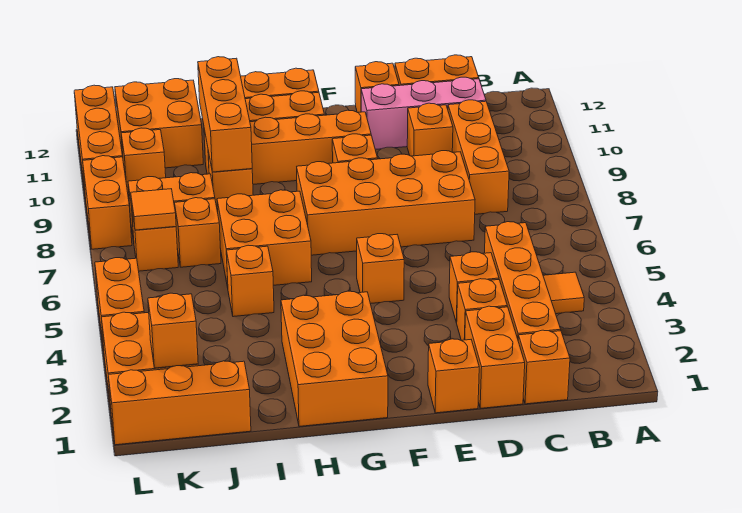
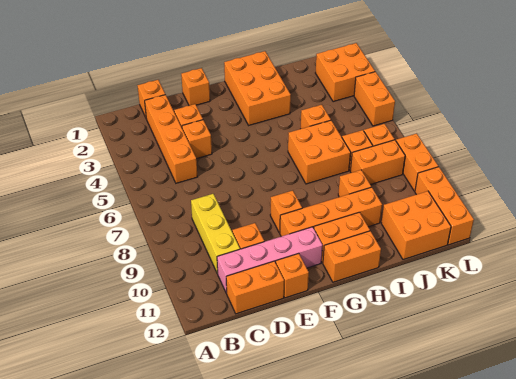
orange 1x1 tile [543,272,584,314] -> none
orange 1x3 brick [448,100,509,214] -> yellow 1x3 brick [191,194,240,274]
pink 1x3 brick [361,77,486,150] -> pink 1x4 brick [217,227,323,293]
orange 1x2 brick [465,306,525,408] -> none
orange 2x4 brick [297,151,475,255] -> none
orange 1x1 brick [357,234,404,304] -> none
orange 1x3 brick [198,57,252,172] -> none
orange 1x3 brick [108,361,251,445] -> none
orange 1x1 brick [148,293,198,368] -> none
orange 1x1 tile [131,189,176,230] -> none
orange 1x1 brick [121,128,166,196] -> none

